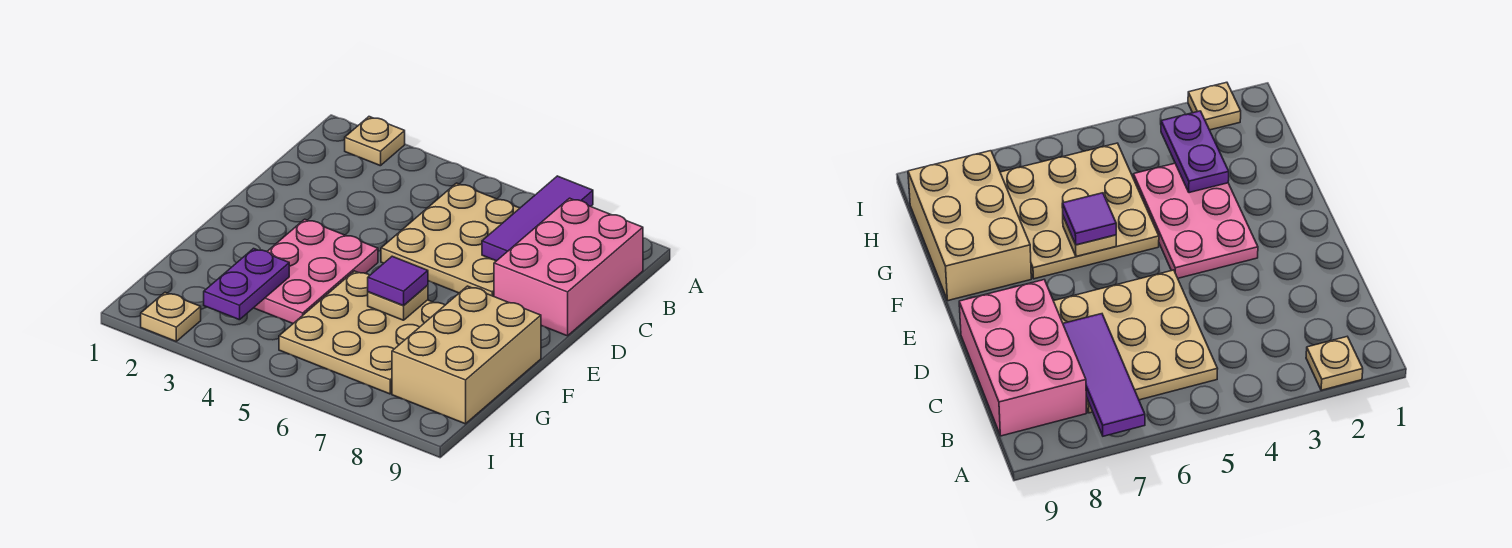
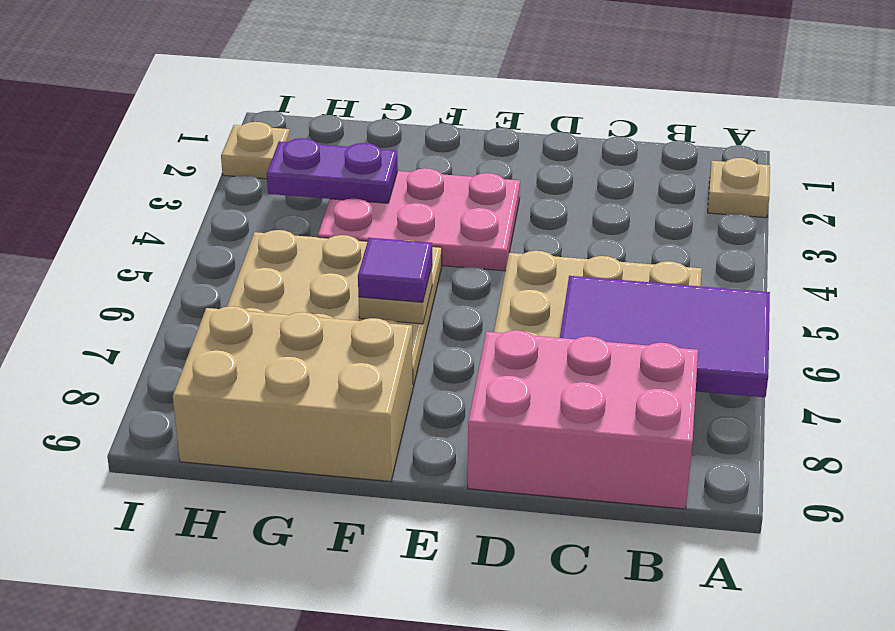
purple 1x3 tile [482,176,593,261] -> purple 2x3 tile [560,276,770,397]

